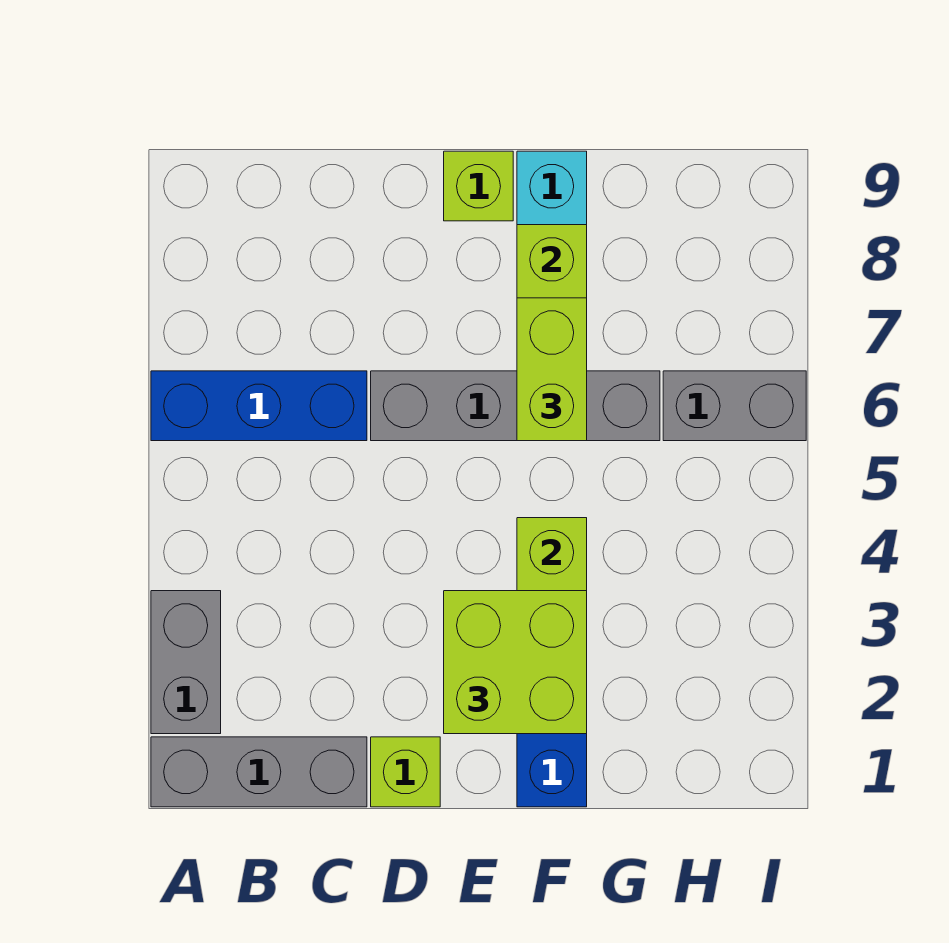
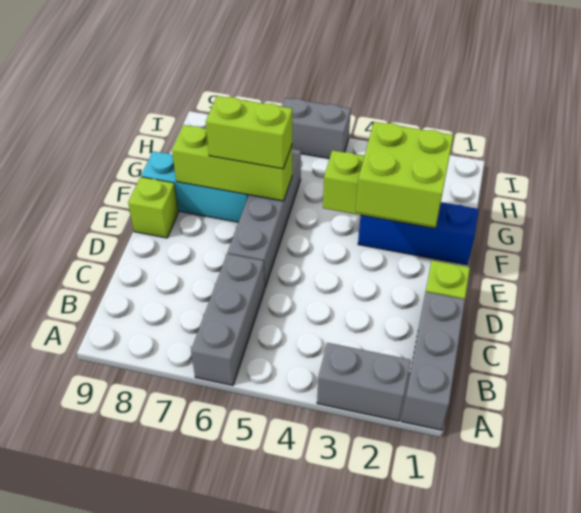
blue 1x3 brick [151,371,367,441] -> grey 1x3 brick [191,254,265,385]
grey 1x2 brick [663,371,806,441] -> grey 1x2 brick turned to [282,98,351,159]

